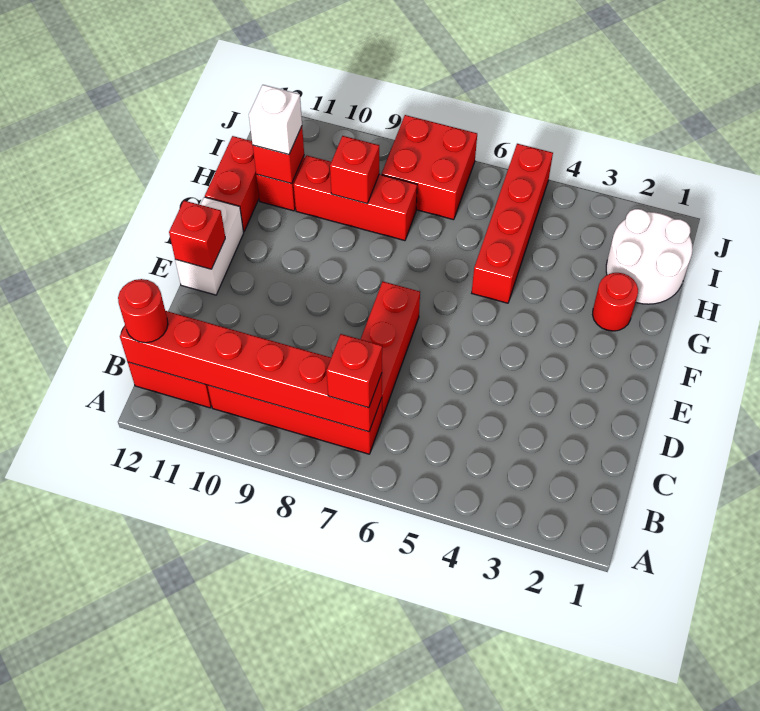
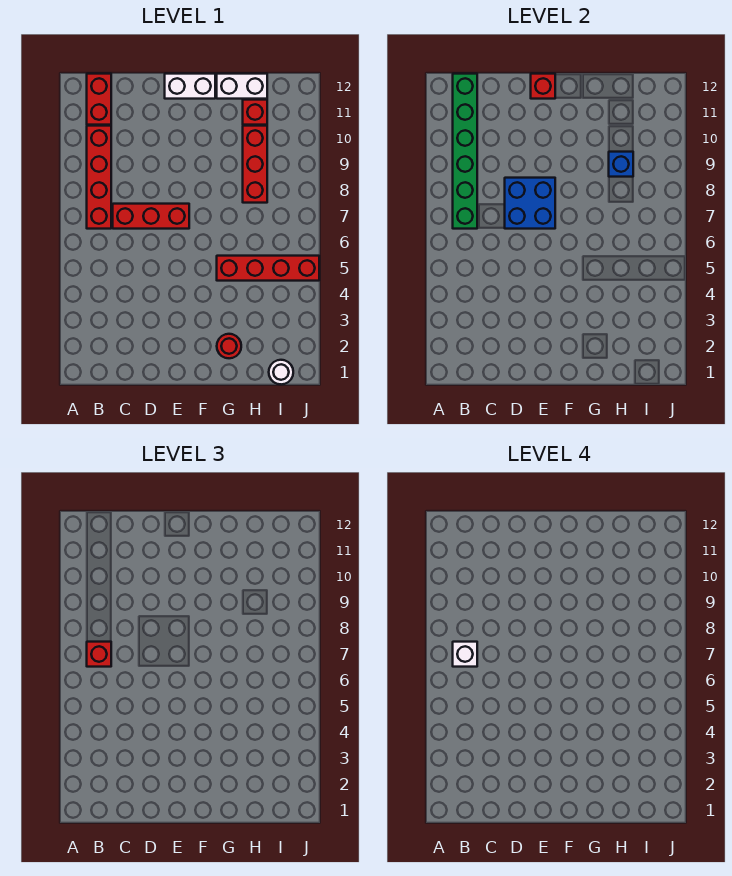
red 1x6 brick [120,311,382,432] -> green 1x6 brick [453,74,477,229]
red 1x1 round brick [118,279,168,343] -> none
none -> blue 2x2 brick [505,178,555,229]
red 1x2 brick [205,136,259,232] -> white 1x2 brick [217,74,267,99]
white 2x2 round brick [606,209,692,304] -> white 1x1 round brick [269,360,293,384]
red 1x1 brick [330,136,379,204] -> blue 1x1 brick [609,152,633,177]
red 1x1 brick [253,126,304,184] -> none
white 1x1 brick [249,85,302,154] -> white 1x1 brick moved to [453,642,477,667]
red 2x2 brick [382,115,477,220] -> none

